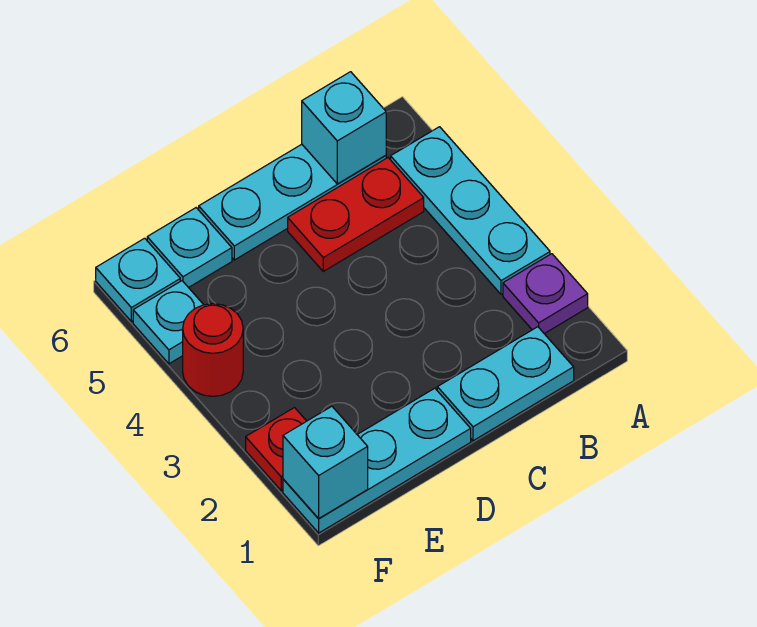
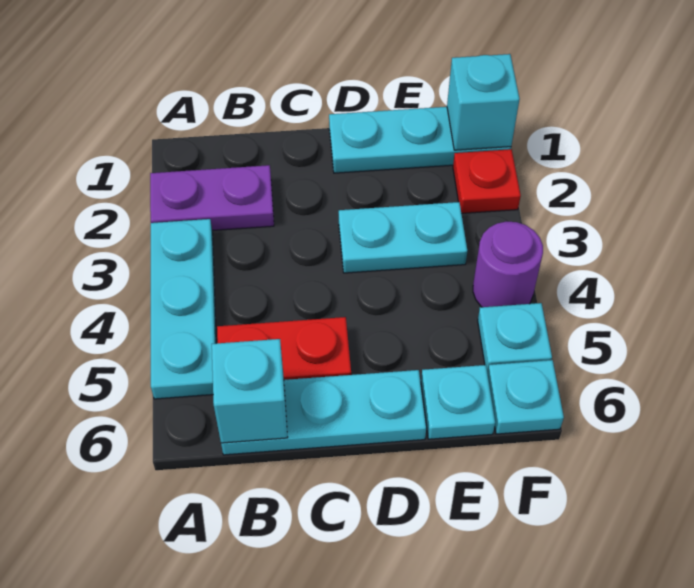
purple 1x1 plate [503,254,588,334] -> purple 1x2 plate [150,165,274,230]
cyan 1x2 plate [437,327,574,441] -> cyan 1x2 plate moved to [339,202,467,273]
red 1x1 round brick [183,304,243,396] -> purple 1x1 round brick [473,222,543,307]

